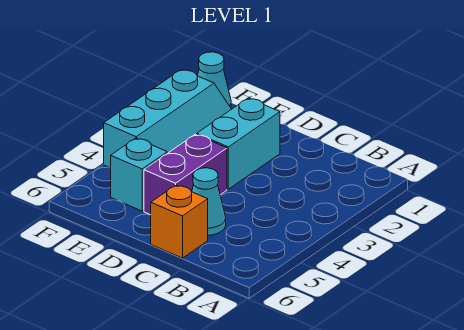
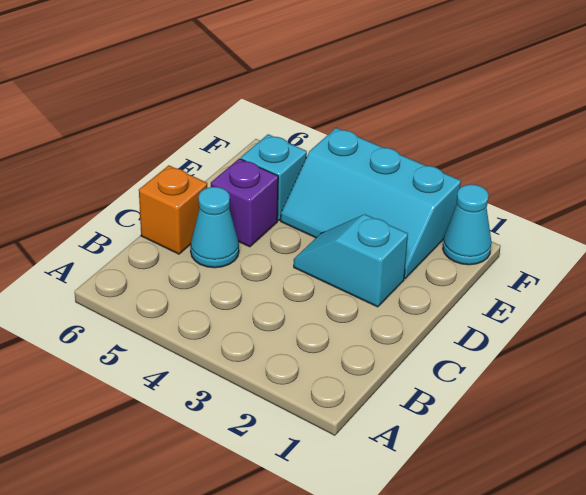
cyan 1x2 brick [197,98,280,189] -> cyan 1x2 slope [294,214,408,307]
purple 1x2 brick [144,134,227,215] -> purple 1x1 brick [211,159,278,247]

